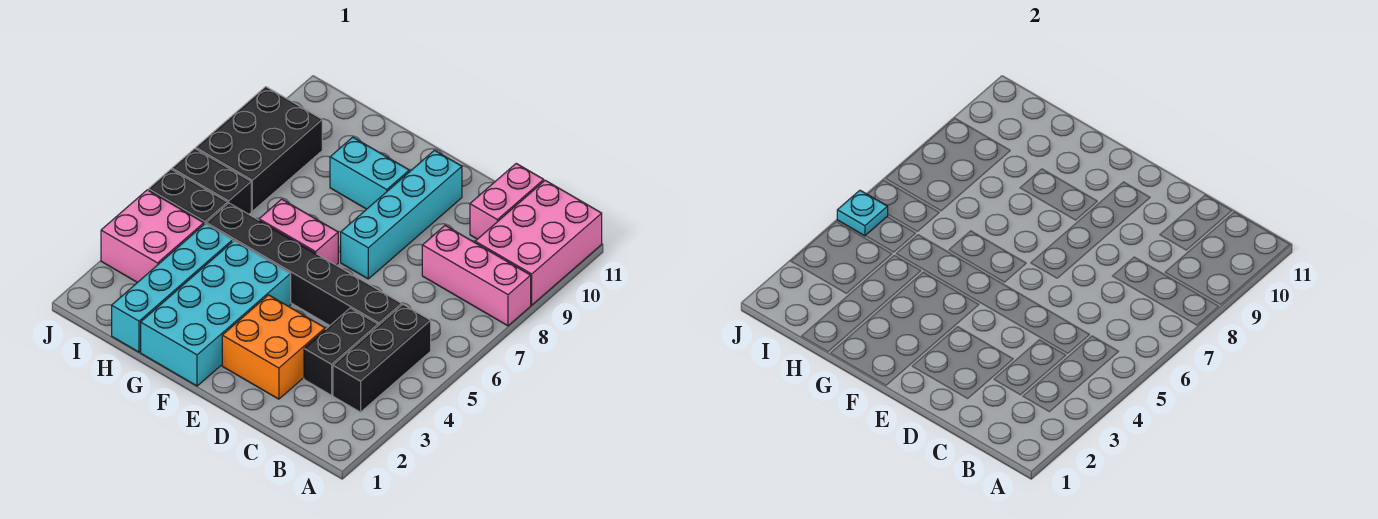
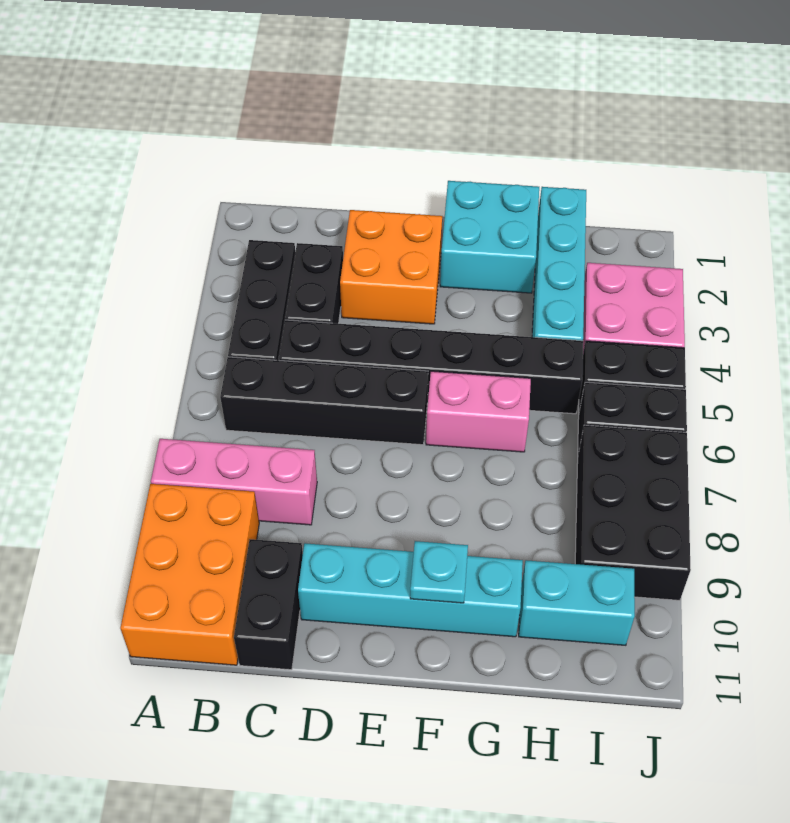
pink 2x3 brick [475,180,602,305] -> orange 2x3 brick [120,484,259,665]
none -> black 1x4 brick [220,357,428,445]
pink 1x2 brick [470,164,544,239] -> black 1x2 brick [234,539,303,670]
cyan 1x4 brick [341,150,462,279] -> cyan 1x4 brick turned to [298,543,523,637]
cyan 2x4 brick [141,241,291,386] -> cyan 2x2 brick [440,181,539,293]
cyan 1x2 brick [330,137,409,209] -> cyan 1x2 brick moved to [519,560,635,645]
cyan 1x1 plate [837,190,888,236] -> cyan 1x1 plate moved to [410,541,468,603]

